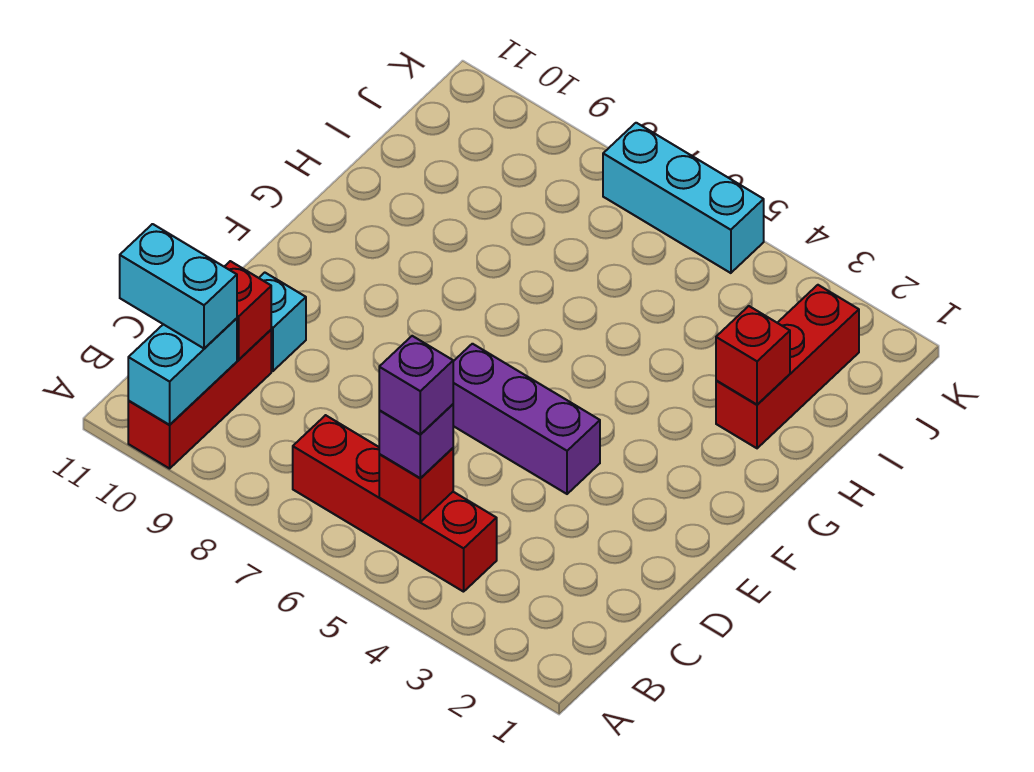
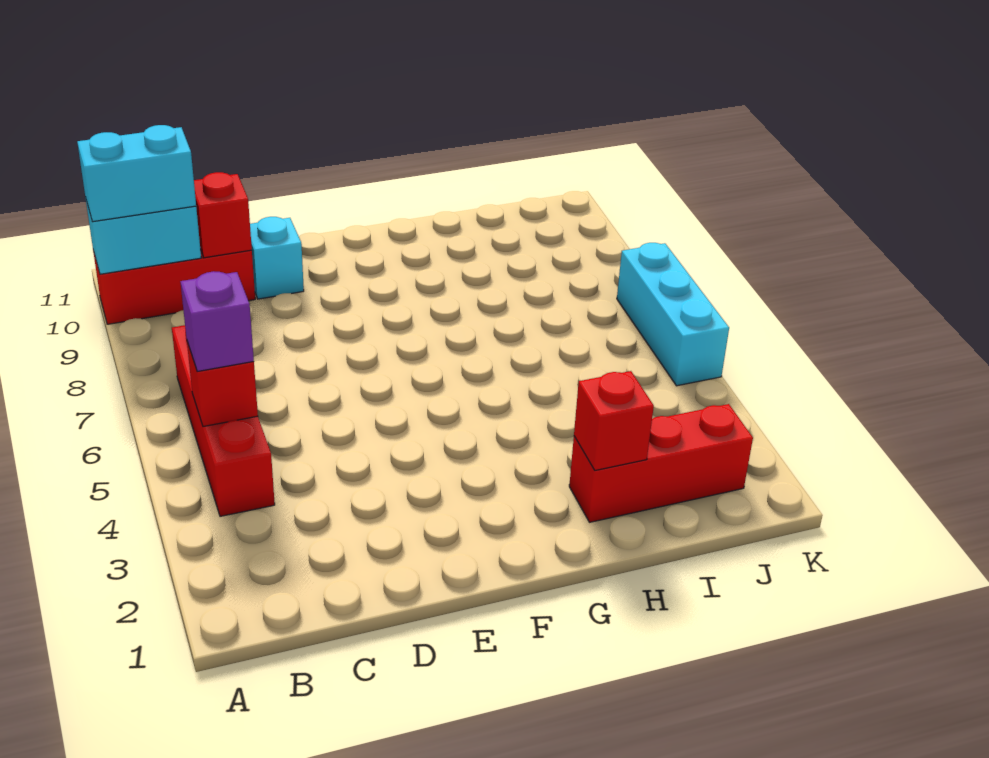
purple 1x1 brick [379,336,453,435] -> none
cyan 1x2 brick [120,224,237,348] -> cyan 1x2 brick turned to [77,125,196,222]
purple 1x3 brick [453,344,600,494] -> none

